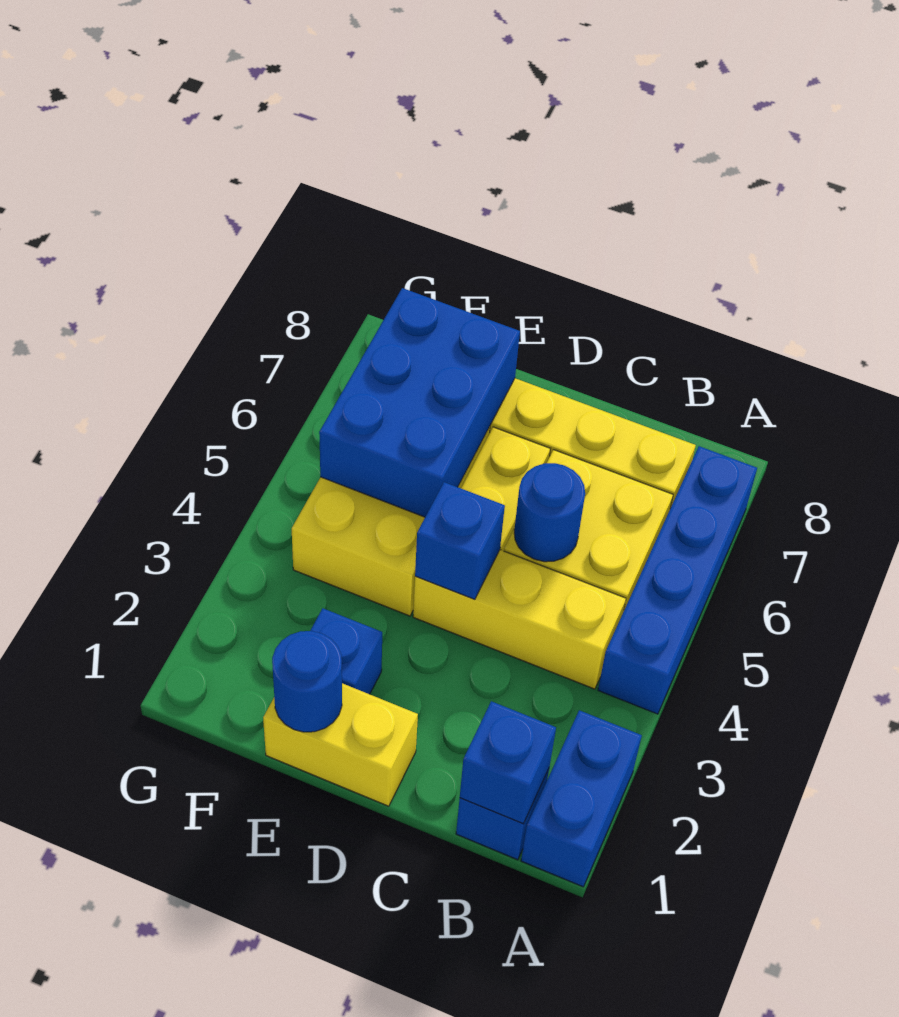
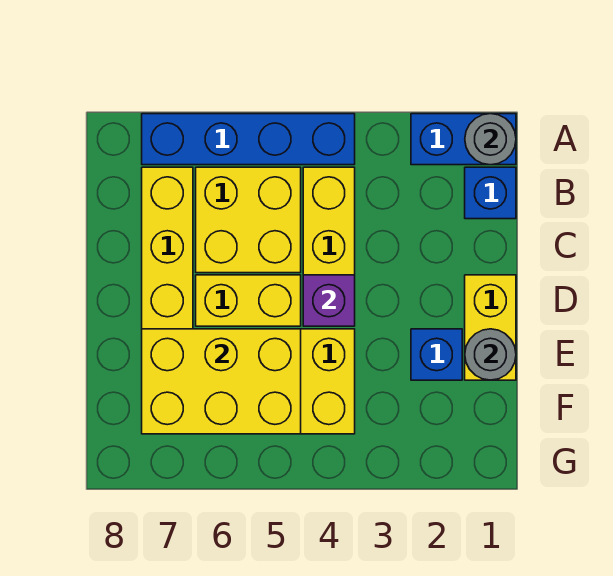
none -> grey 1x1 round brick [465,114,516,165]
blue 1x1 brick [460,701,556,824] -> none
blue 1x1 round brick [514,463,585,562] -> none
blue 1x1 brick [415,482,505,599] -> purple 1x1 brick [303,275,355,326]
blue 1x1 round brick [272,631,342,732] -> grey 1x1 round brick [465,329,516,380]
blue 2x3 brick [319,288,520,517] -> yellow 2x3 brick [142,329,301,434]

